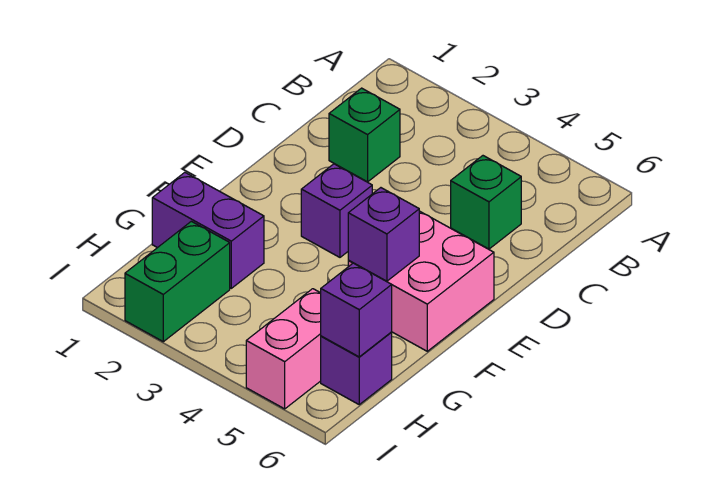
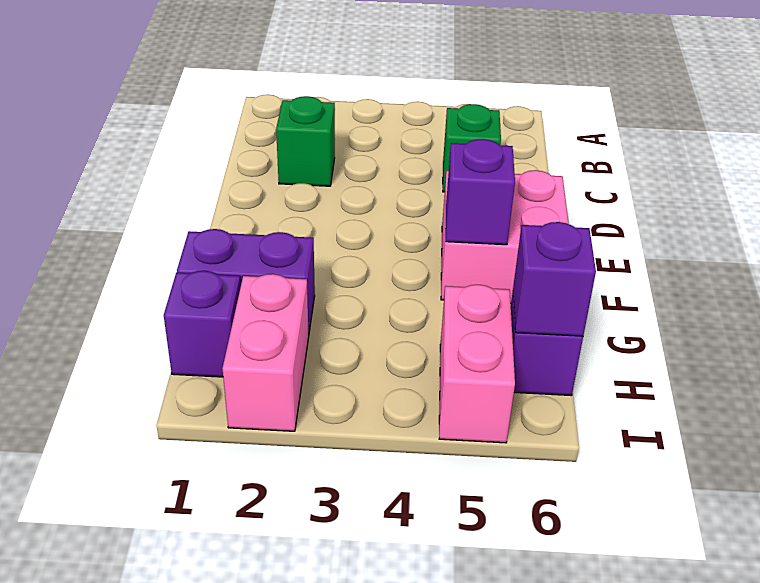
purple 1x1 brick [301,164,372,257] -> purple 1x1 brick moved to [164,271,241,377]
green 1x2 brick [125,221,230,342] -> pink 1x2 brick [222,274,309,431]

